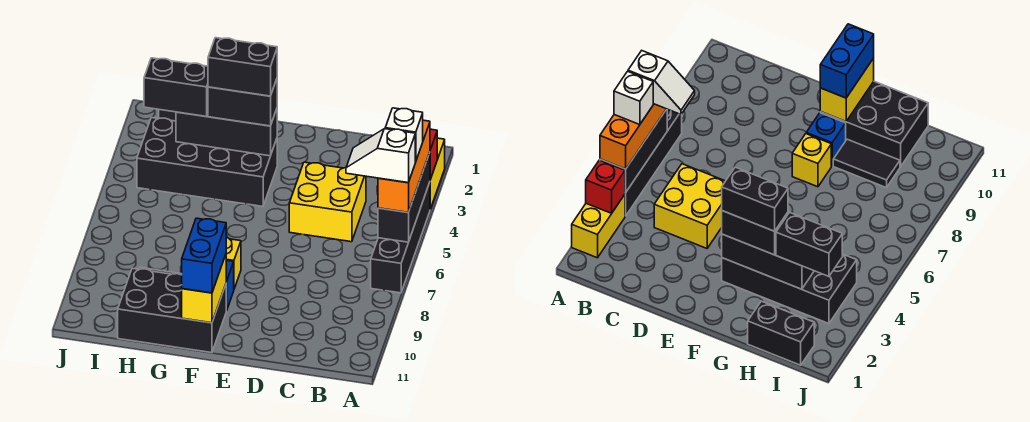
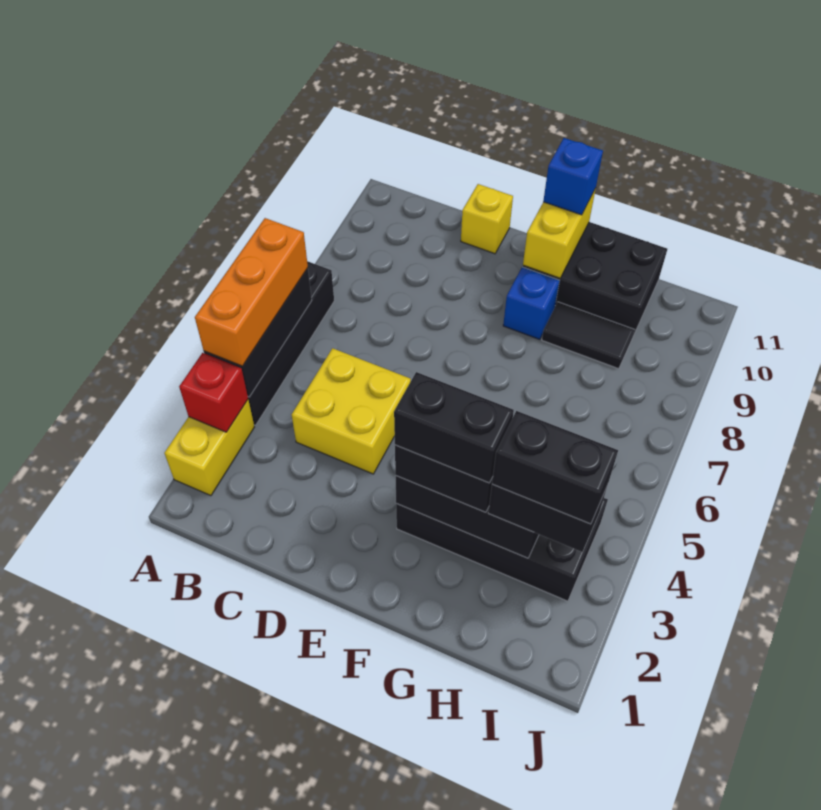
white 1x1 brick [385,108,423,162] -> none
white 1x2 slope [346,129,415,183] -> none
yellow 1x1 brick [226,238,241,289] -> yellow 1x1 brick moved to [461,184,513,254]
blue 1x2 brick [182,218,226,293] -> blue 1x1 brick [543,138,603,215]
black 1x2 brick [748,301,814,365] -> black 1x2 brick moved to [492,411,618,524]

